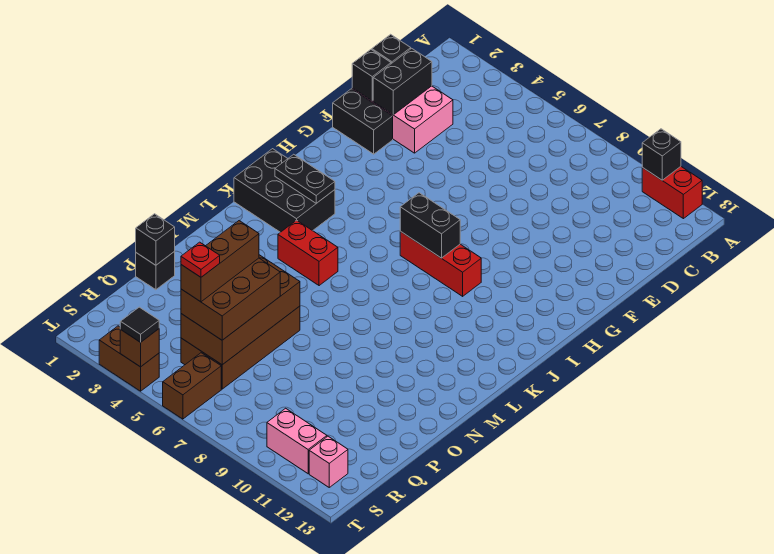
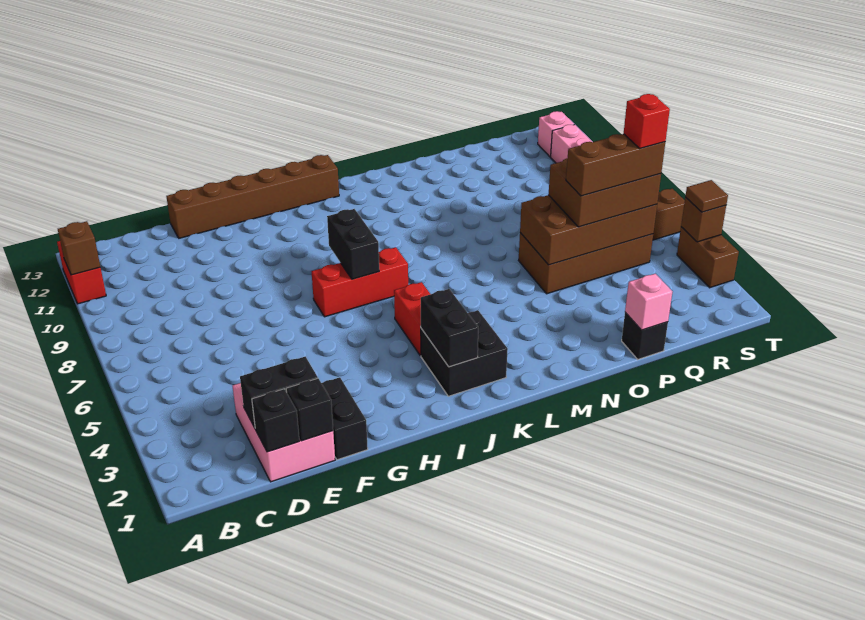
black 1x1 brick [642,129,681,180] -> brown 1x1 brick [58,221,100,275]
none -> brown 1x6 brick [166,155,339,238]
red 1x3 brick [400,231,481,296] -> red 1x3 brick turned to [312,247,408,317]
black 2x3 brick [234,149,335,232] -> black 2x2 brick [421,311,508,396]
black 1x2 plate [275,154,335,203] -> black 1x2 brick [421,289,478,367]
red 1x2 brick [278,220,338,286] -> red 1x2 brick moved to [394,282,430,356]
black 1x1 brick [136,214,175,265] -> pink 1x1 brick [625,274,672,330]
red 1x1 plate [181,242,220,277] -> red 1x1 brick [624,94,670,148]
black 1x1 tile [120,307,159,342] -> brown 1x1 tile [685,180,728,212]

